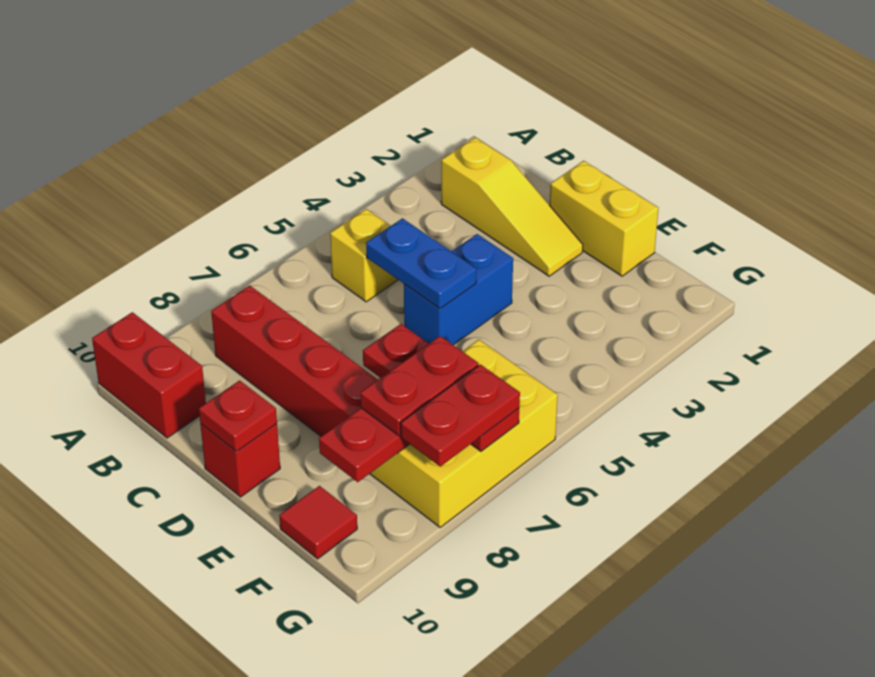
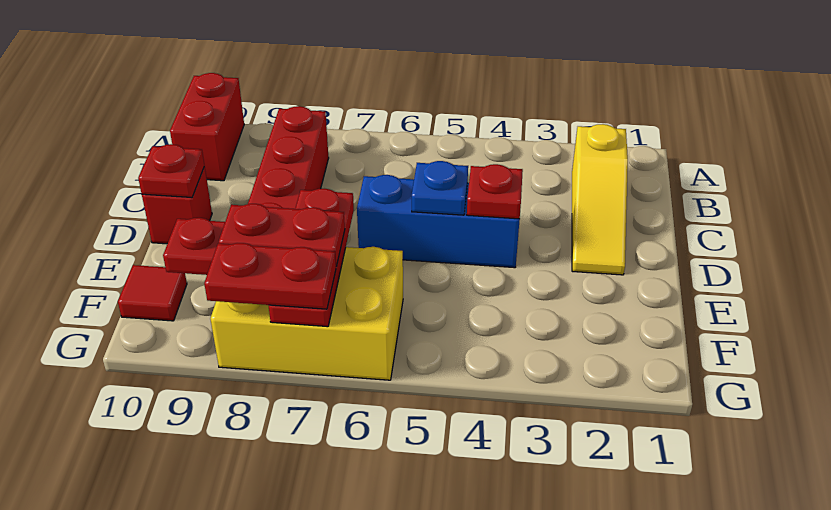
yellow 1x1 brick [330,209,398,302] -> none
blue 1x2 plate [366,218,476,309] -> blue 1x1 plate [412,161,468,215]
yellow 1x2 brick [550,161,658,276] -> none
blue 1x2 brick [404,234,513,345] -> blue 1x3 brick [357,175,520,268]
none -> red 1x1 plate [467,164,523,219]

